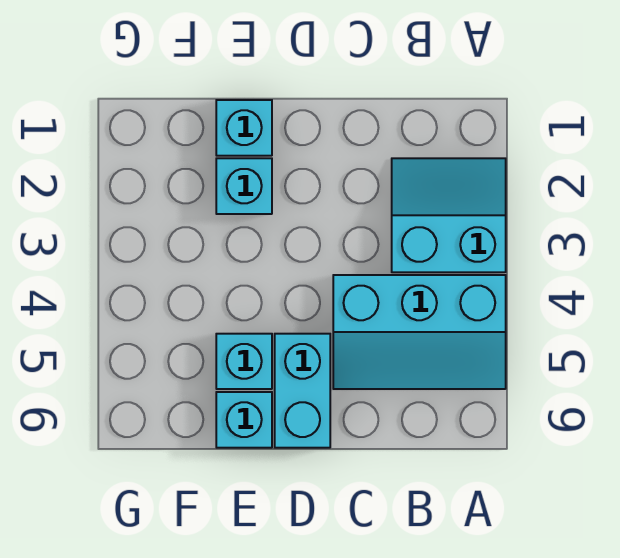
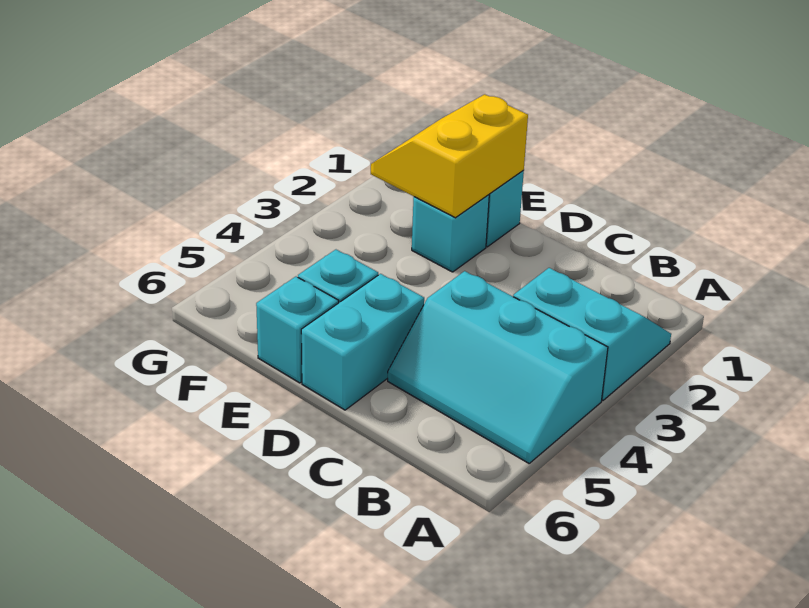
none -> yellow 2x2 slope [371,94,528,218]

